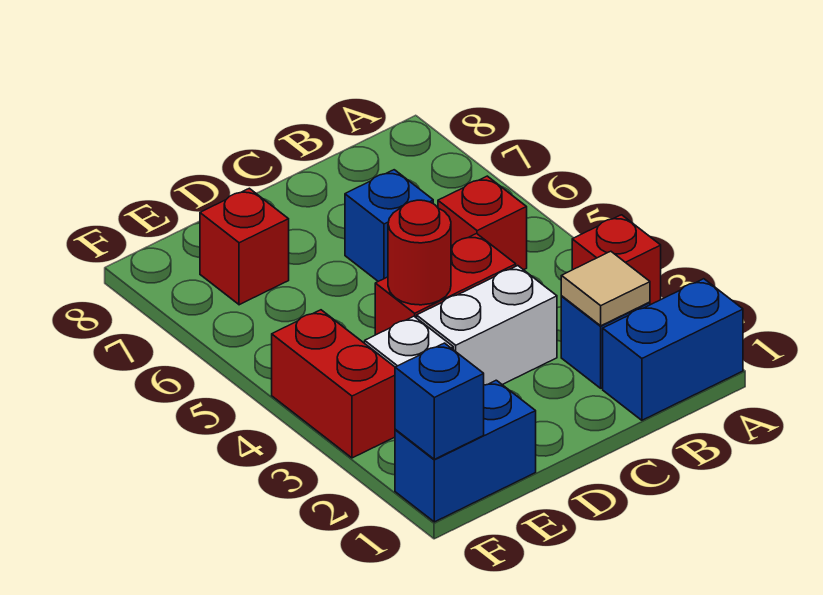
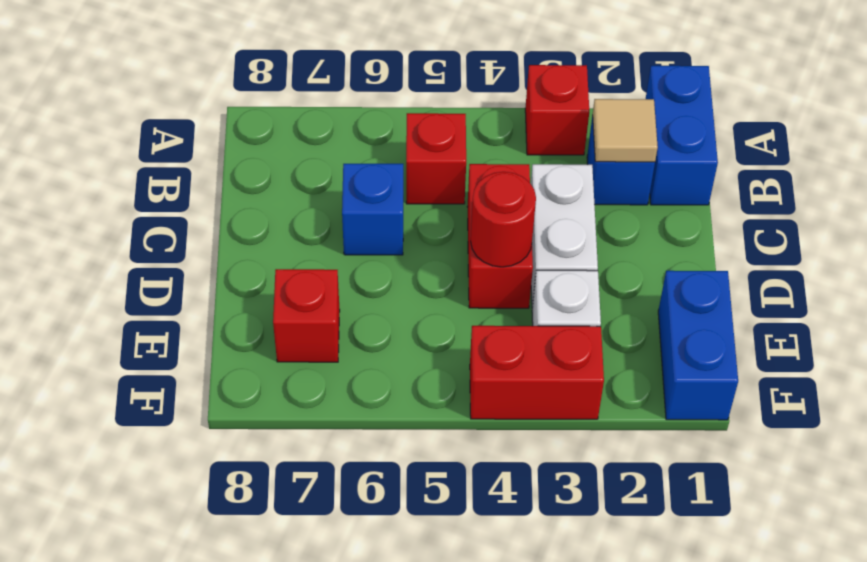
blue 1x1 brick [395,343,484,459] -> none

